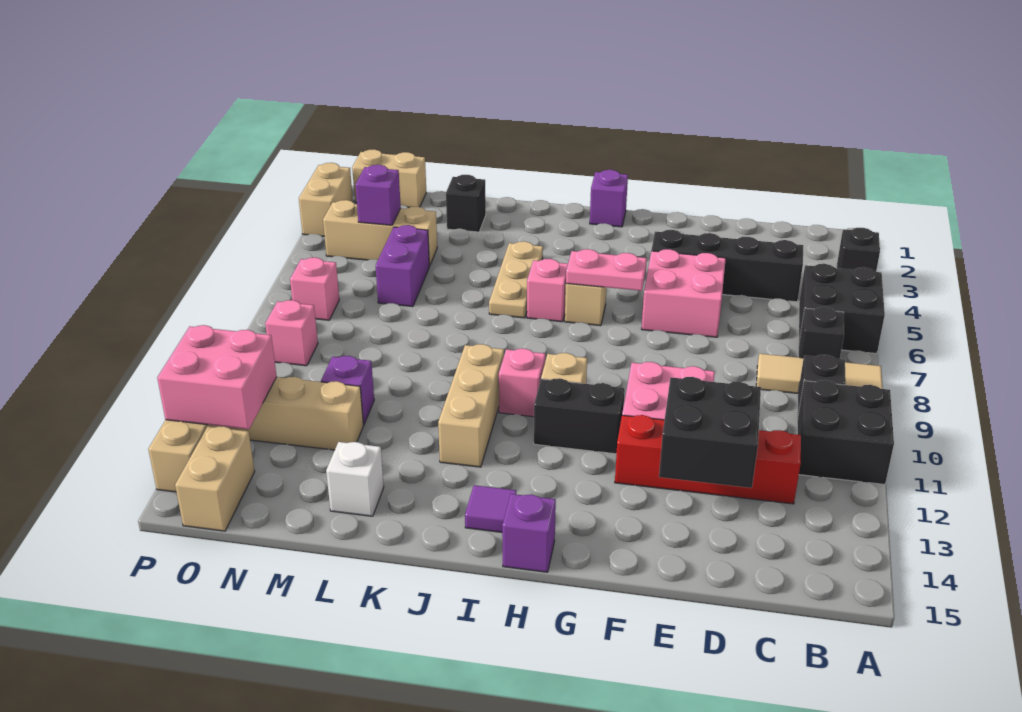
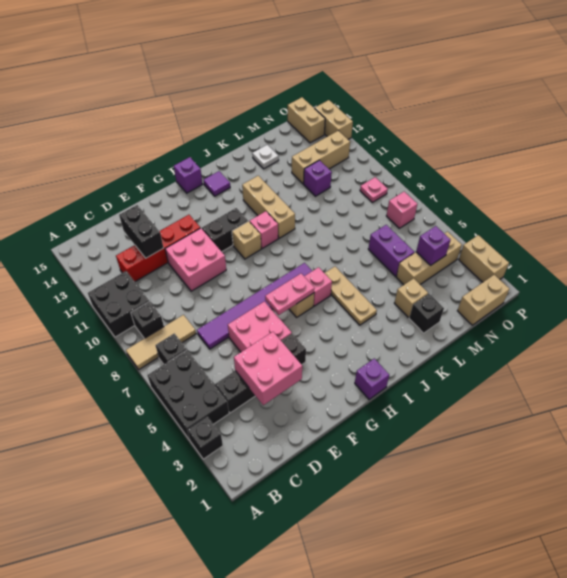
black 2x2 brick [799,264,885,354] -> black 2x3 brick [148,350,229,440]
none -> purple 1x6 tile [197,263,312,349]
black 2x2 brick [659,377,761,488] -> black 1x2 brick [119,205,163,258]
none -> tan 1x1 brick [394,278,428,318]
white 1x1 brick [326,442,384,516] -> white 1x1 plate [252,145,279,169]
pink 1x1 brick [265,300,318,366] -> pink 1x1 plate [360,177,388,203]
pink 2x2 brick [157,325,277,429] -> pink 2x2 brick moved to [234,332,302,405]

